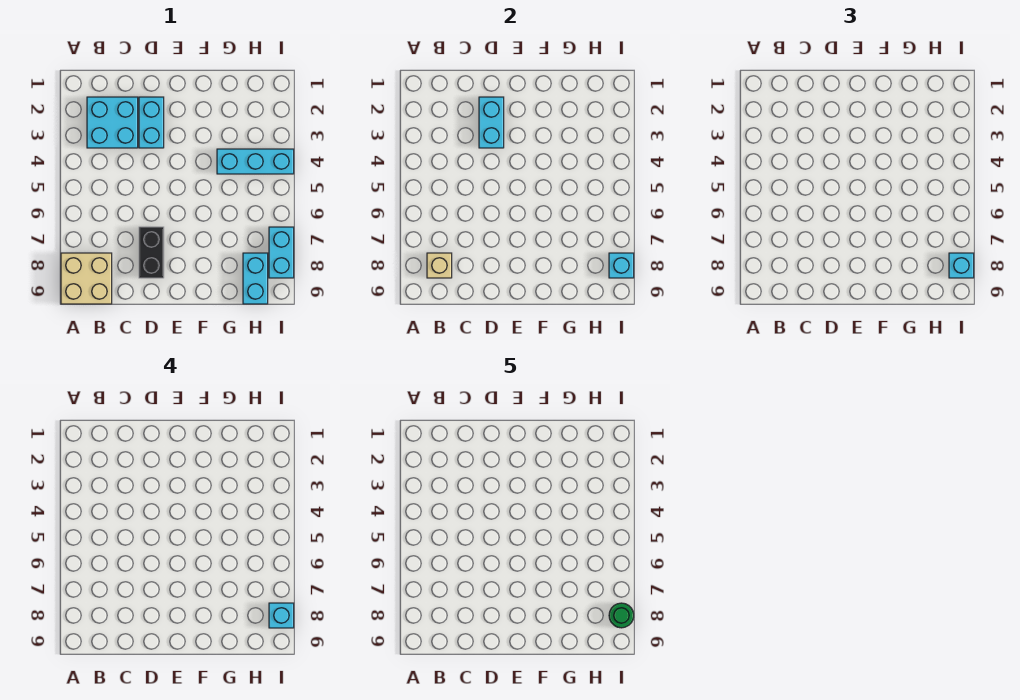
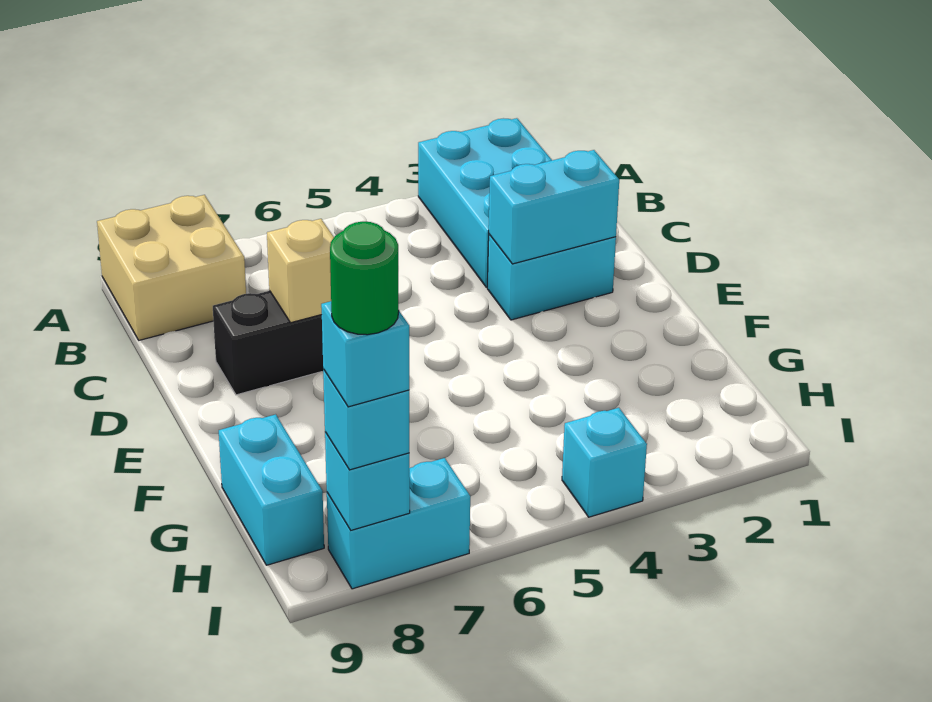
cyan 2x2 brick [87,97,138,148] -> cyan 2x3 brick [418,118,552,287]
tan 1x1 brick [427,253,452,278] -> tan 1x1 brick moved to [267,219,334,323]
cyan 1x3 brick [217,149,294,174] -> cyan 1x1 brick [562,408,647,517]
cyan 1x2 brick [243,253,268,304] -> cyan 1x2 brick turned to [219,414,324,565]

